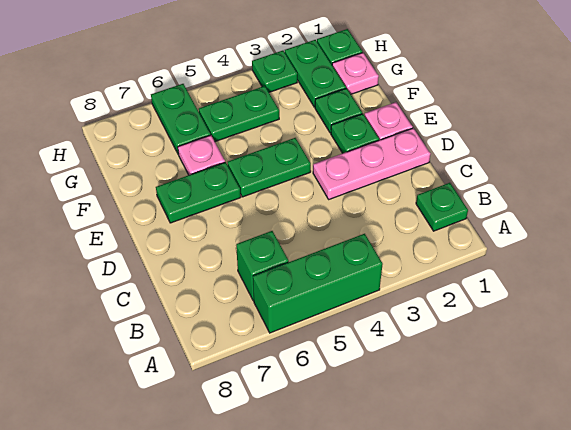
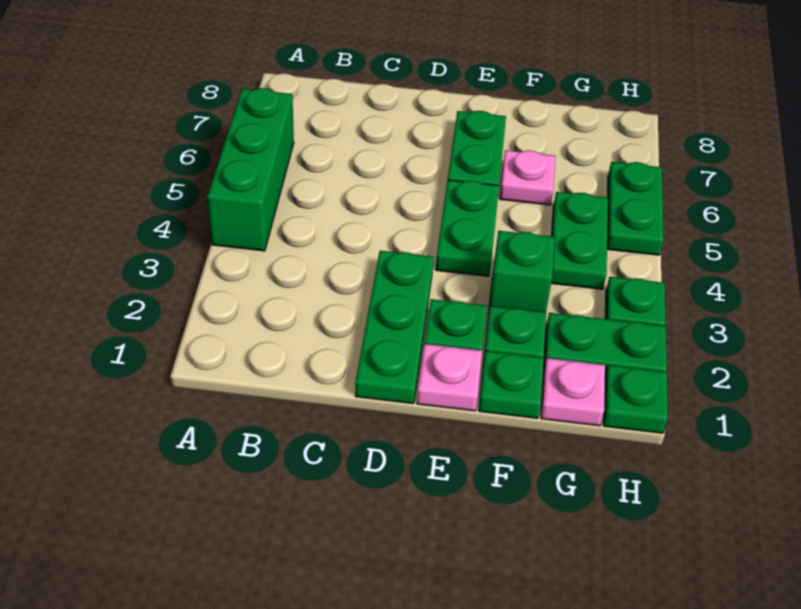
green 1x1 plate [416,183,468,231] -> green 1x1 plate moved to [479,351,543,418]
green 1x1 brick [236,231,289,301] -> green 1x1 brick moved to [488,231,555,314]
pink 1x3 plate [313,128,430,199] -> green 1x3 plate [355,251,434,404]
green 1x2 plate [151,84,211,153] -> green 1x2 plate turned to [607,162,664,255]

